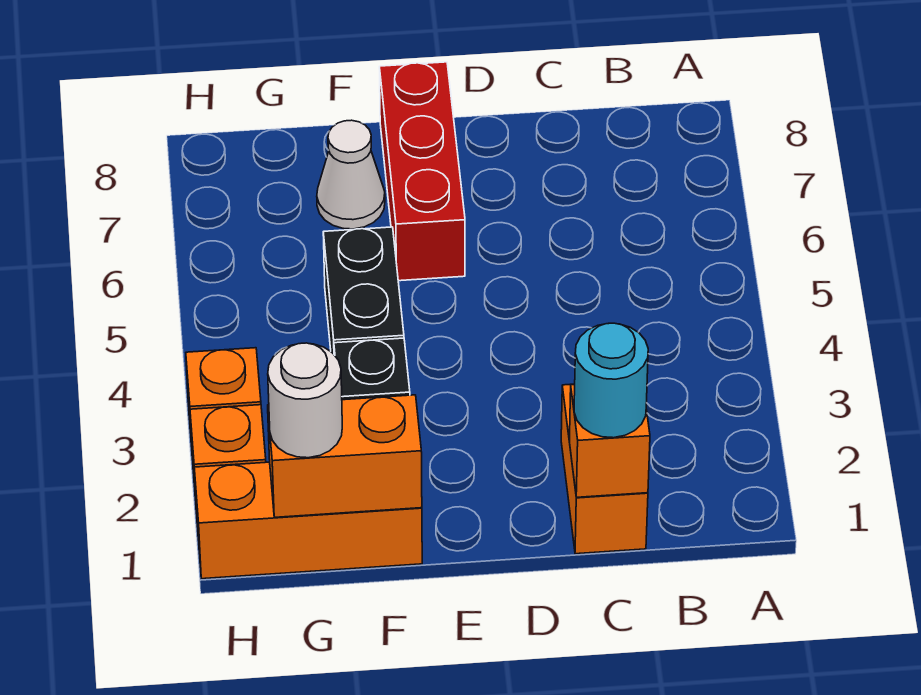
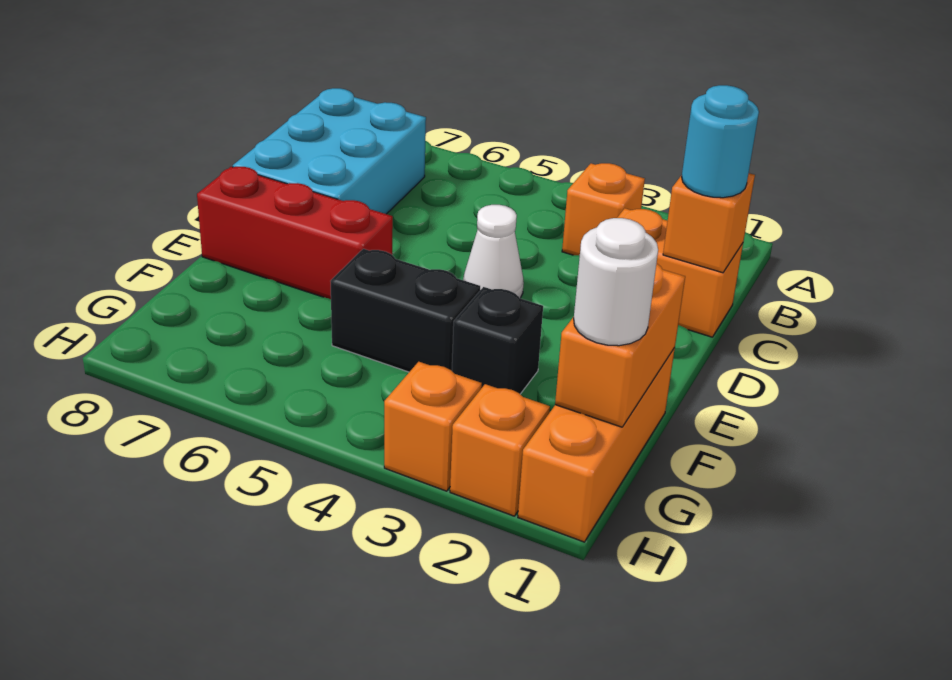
none -> orange 1x1 brick [562,163,645,256]
none -> cyan 2x3 brick [233,88,426,214]
white 1x1 cone [317,120,385,229] -> white 1x1 cone moved to [463,205,524,298]

